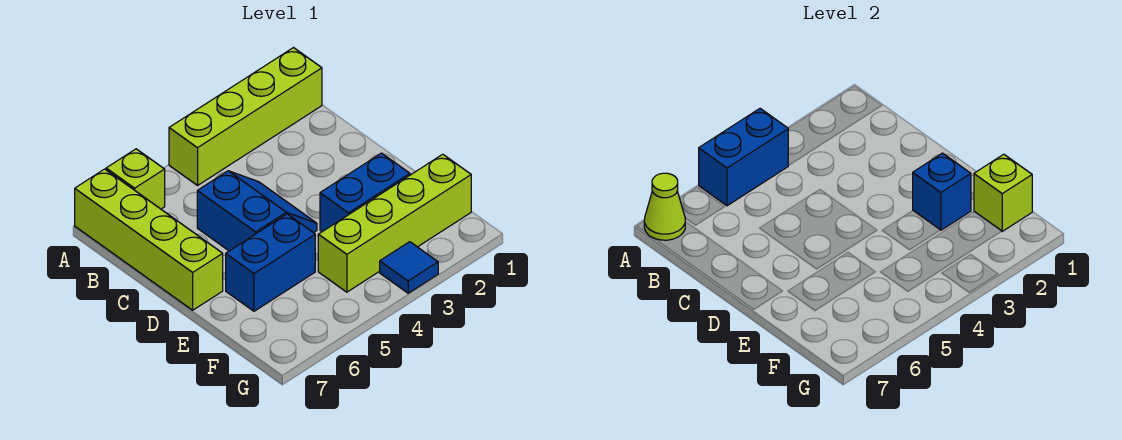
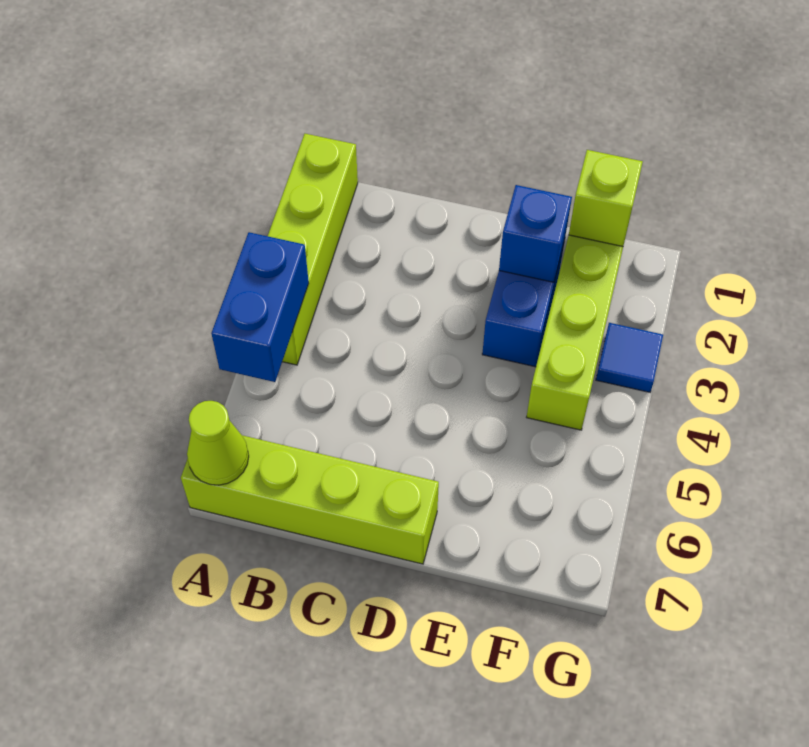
lime 1x1 brick [106,149,165,209] -> none
blue 2x2 slope [197,171,317,251] -> none
blue 1x2 brick [226,214,315,311] -> none

